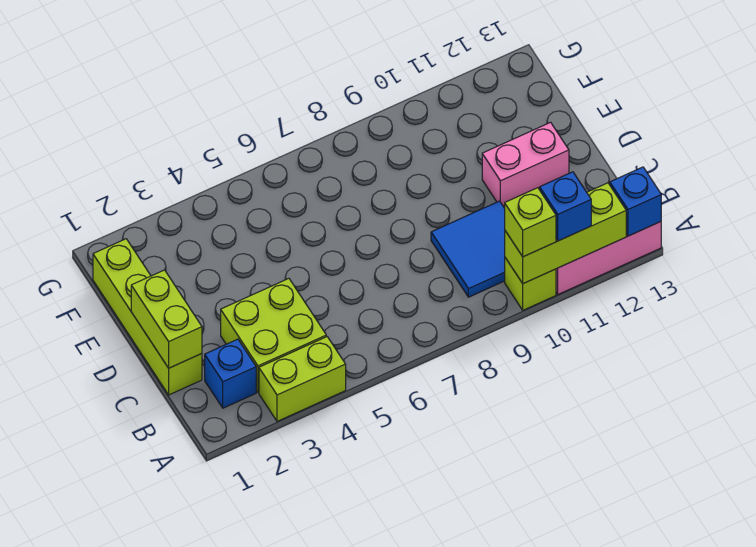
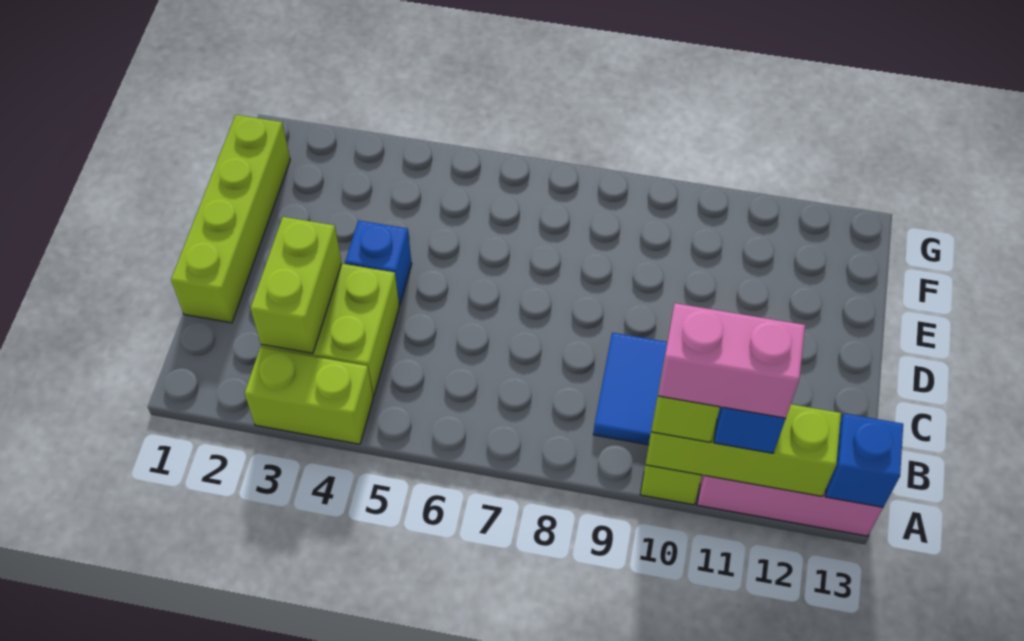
blue 1x1 brick [205,339,256,408] -> blue 1x1 brick moved to [345,220,412,305]
lime 1x2 brick [131,270,202,368] -> lime 1x2 brick moved to [250,217,342,353]
pink 1x2 brick [482,122,569,206] -> pink 1x2 brick moved to [658,303,805,418]

